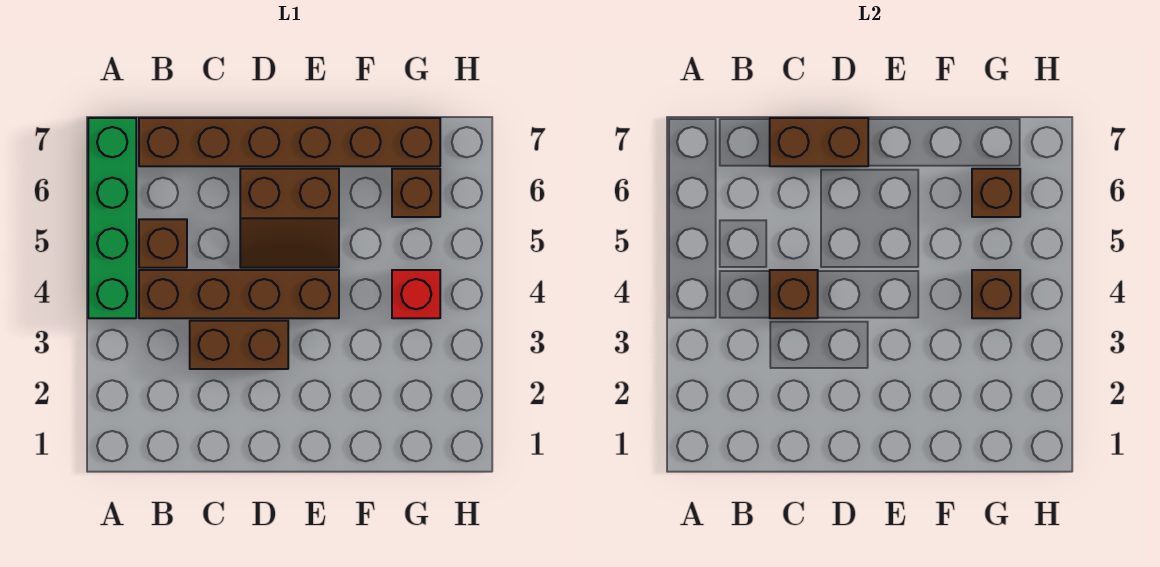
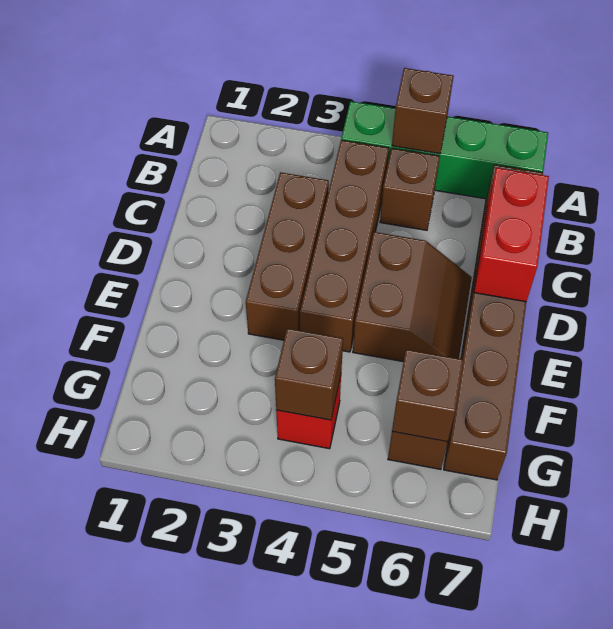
brown 1x2 brick [190,321,288,369] -> brown 1x3 brick [246,172,329,340]
brown 1x1 brick [770,270,818,318] -> brown 1x1 brick moved to [392,68,454,154]
brown 1x2 brick [770,118,868,166] -> red 1x2 brick [474,168,549,302]
brown 2x2 slope [240,169,339,268] -> brown 2x2 slope turned to [353,232,472,362]

